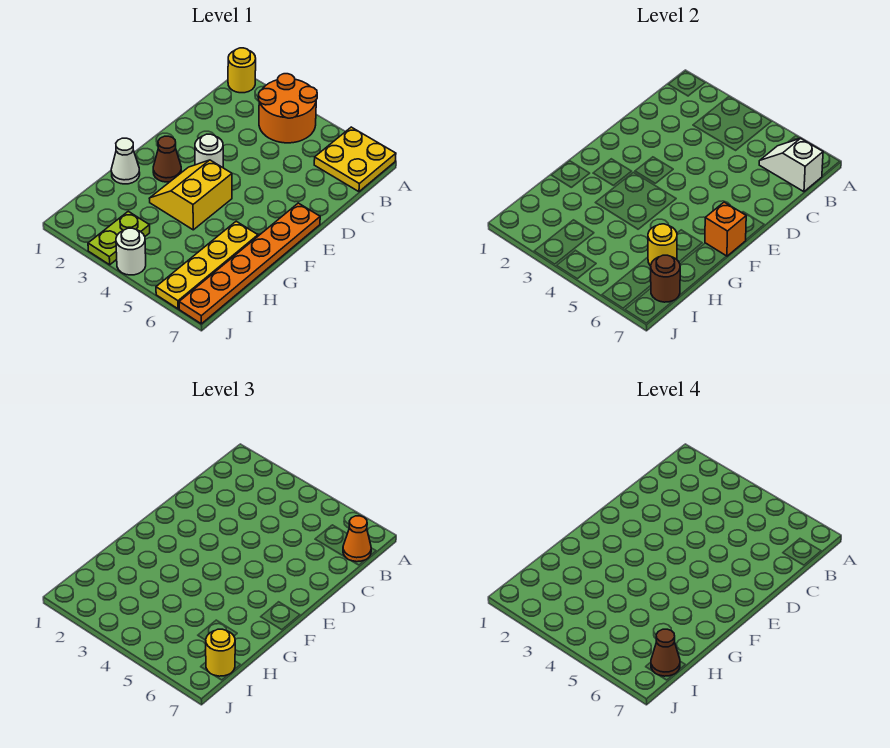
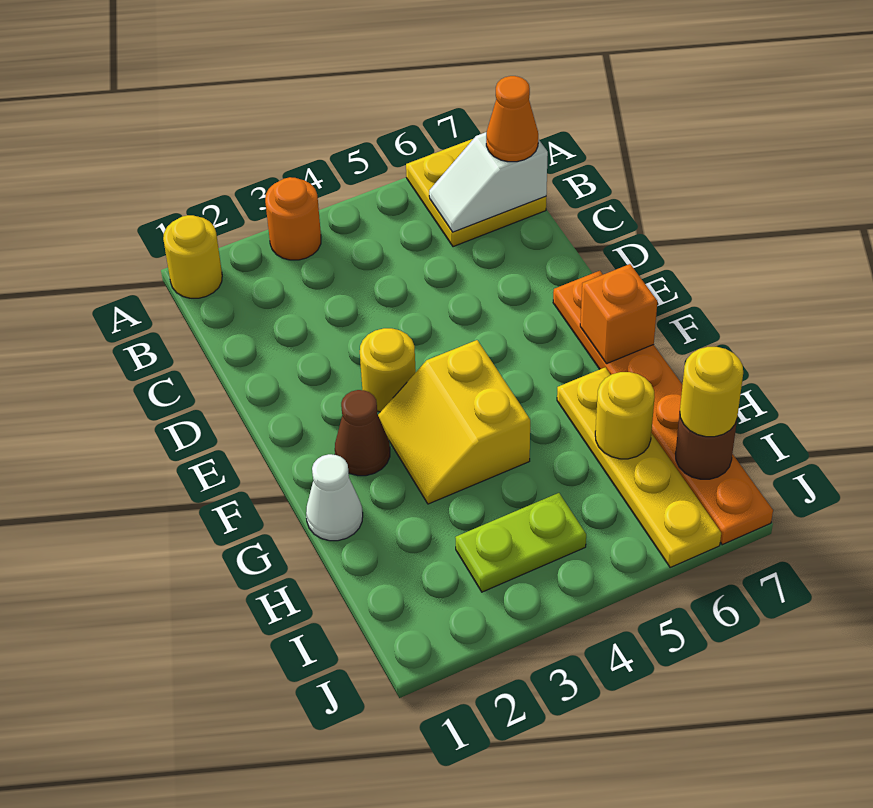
orange 2x2 round brick [258,74,317,143] -> orange 1x1 round brick [265,177,321,260]
white 1x1 round brick [195,134,223,168] -> yellow 1x1 round brick [360,328,416,412]
lime 1x2 plate [88,211,150,265] -> lime 1x2 plate turned to [455,493,586,592]
brown 1x1 cone [651,629,680,676] -> none
white 1x1 round brick [116,228,146,275] -> none

